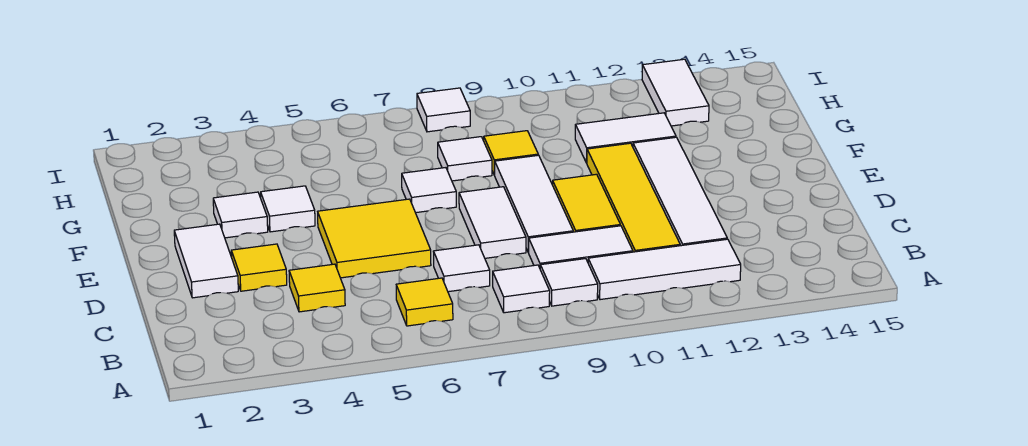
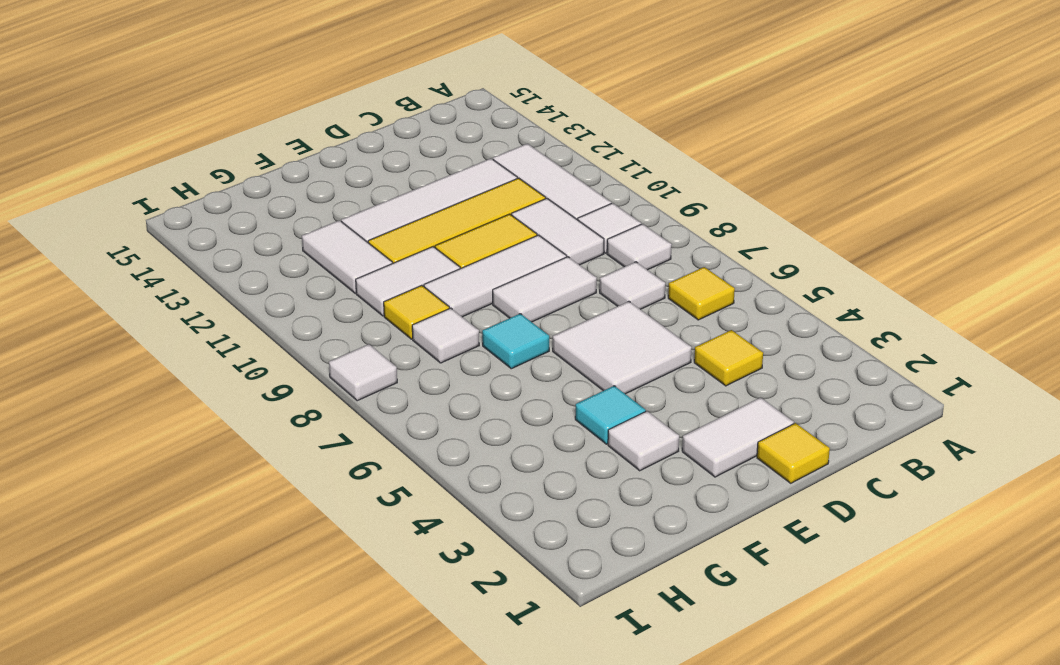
yellow 1x1 tile [231,244,287,291] -> yellow 1x1 tile moved to [757,423,830,483]
yellow 2x2 tile [318,199,431,278] -> white 2x2 tile [553,301,692,394]
white 1x1 tile [261,186,315,232] -> cyan 1x1 tile [575,386,646,444]
white 1x1 tile [402,168,456,213] -> cyan 1x1 tile [482,314,549,369]
white 1x2 tile [642,59,709,126] -> white 1x2 tile moved to [356,247,460,316]

